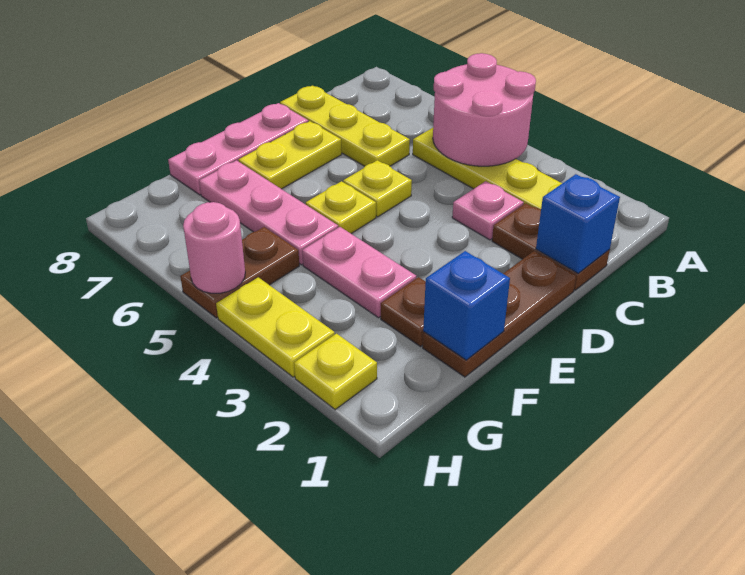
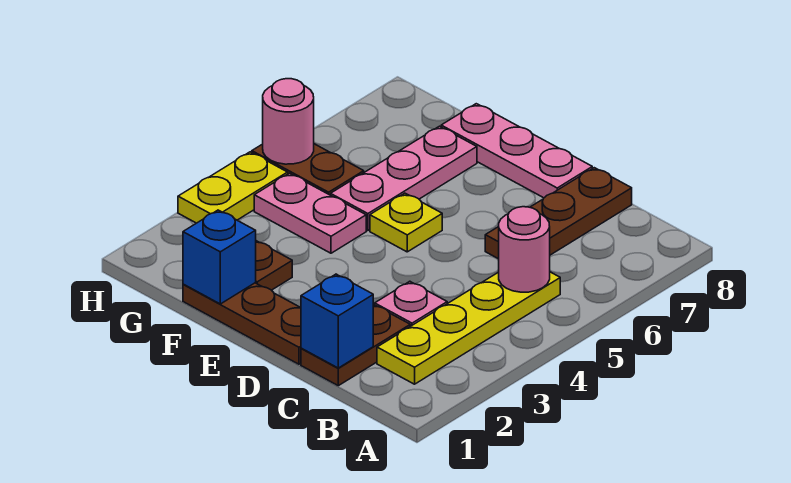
pink 2x2 round brick [433,53,536,166] -> pink 1x1 round brick [498,207,550,292]
yellow 1x3 plate [280,86,410,166] -> brown 1x3 plate [485,168,632,259]
yellow 1x1 plate [343,160,412,217] -> none
yellow 1x2 plate [239,121,342,189] -> none
pink 1x2 plate [302,227,416,318] -> pink 1x2 plate turned to [254,173,366,253]
yellow 1x1 plate [294,334,377,410] -> none

